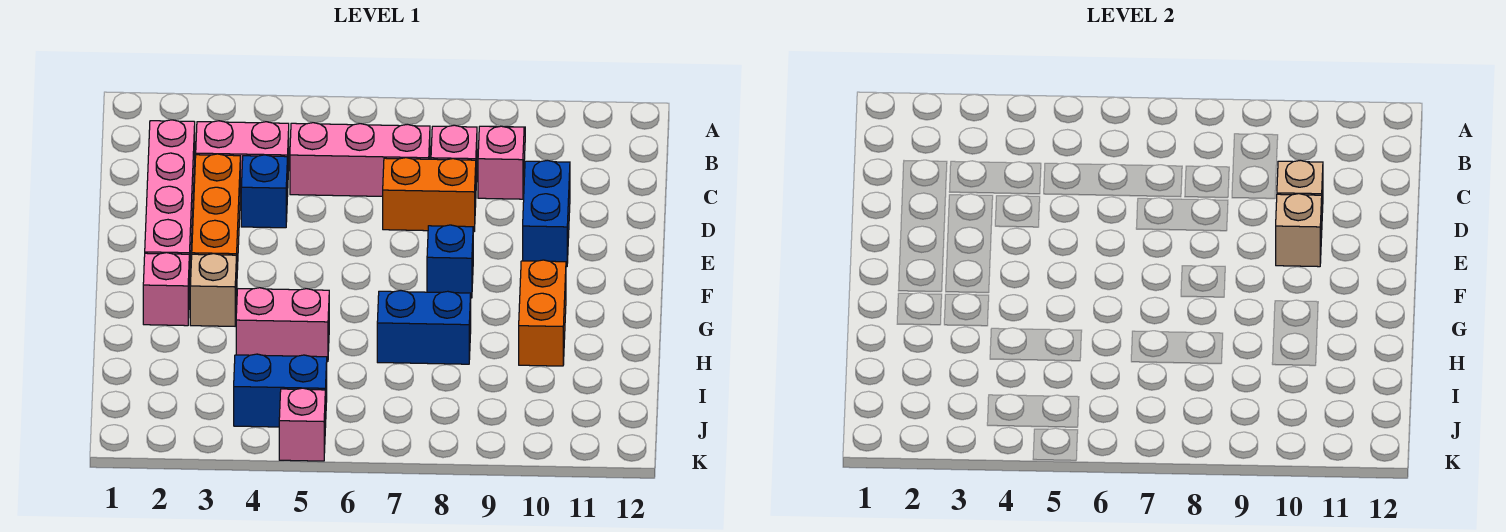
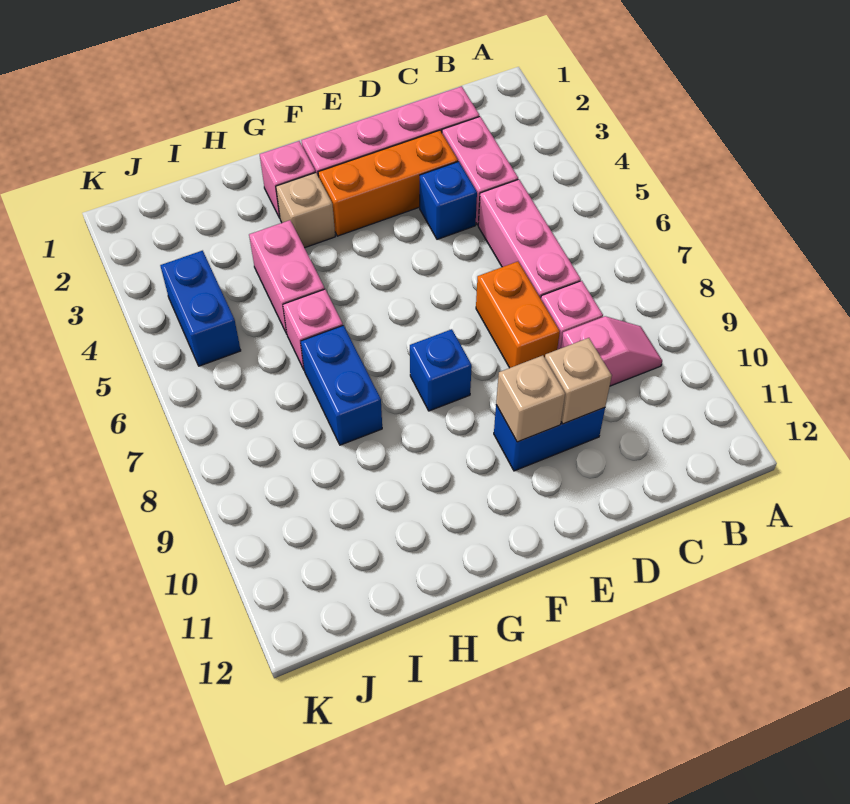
orange 1x2 brick [519,260,566,366] -> none
pink 1x1 brick [279,388,325,461] -> pink 1x1 brick moved to [283,289,343,369]

